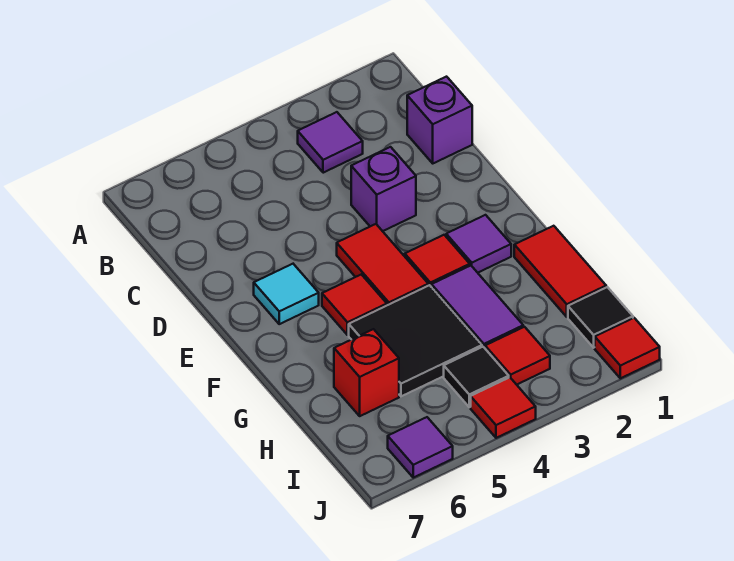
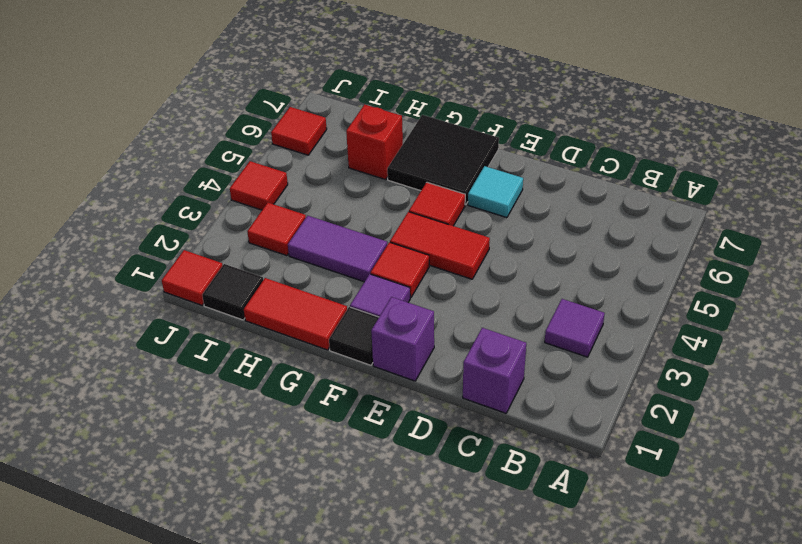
purple 1x1 brick [351,147,416,231] -> purple 1x1 brick moved to [371,297,434,381]
black 2x2 tile [349,285,482,396] -> black 2x2 tile moved to [387,115,499,205]
black 1x1 tile [444,347,509,407] -> black 1x1 tile moved to [329,307,379,365]
purple 1x1 tile [388,417,453,478] -> red 1x1 tile [271,107,327,155]

